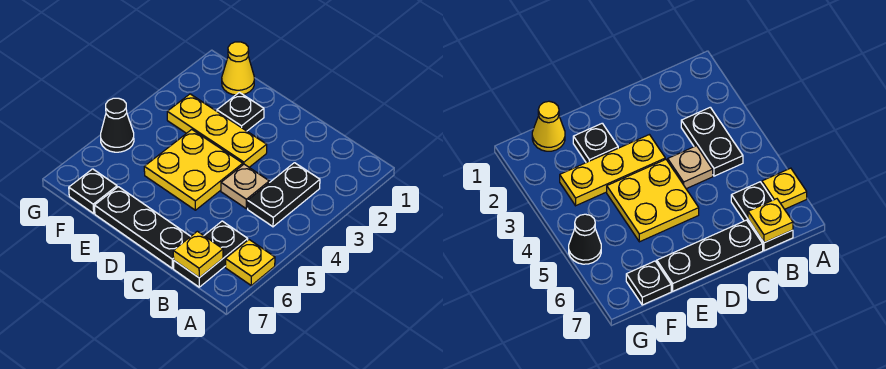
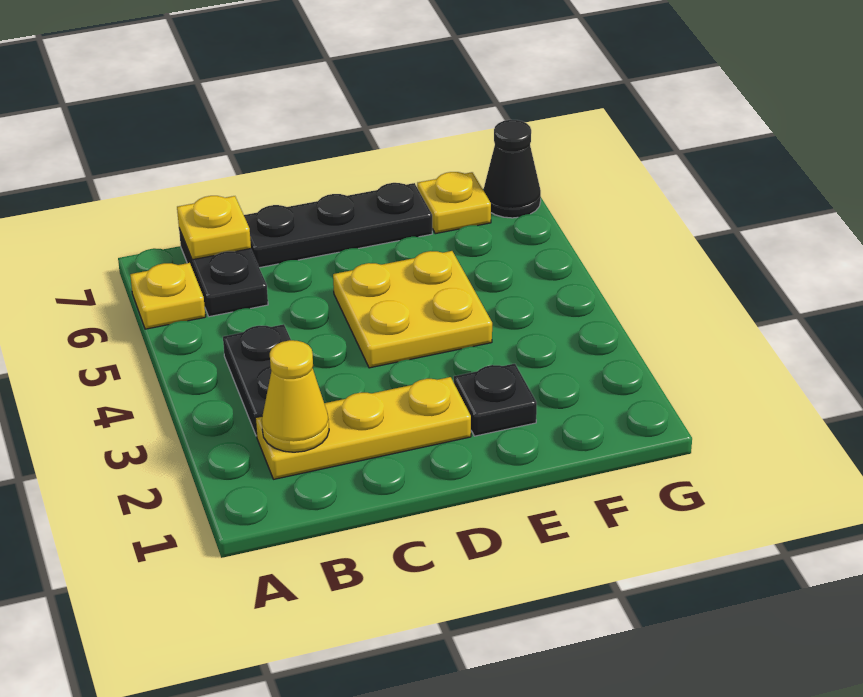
tan 1x1 plate [221,164,269,208] -> none
yellow 1x3 plate [167,94,267,167] -> yellow 1x3 plate moved to [255,377,471,479]
yellow 1x1 cone [222,42,254,95] -> yellow 1x1 cone moved to [262,340,329,452]
black 1x1 plate [69,169,117,213] -> yellow 1x1 plate [417,172,491,234]
black 1x1 cone [101,98,134,152] -> black 1x1 cone moved to [483,120,541,218]

